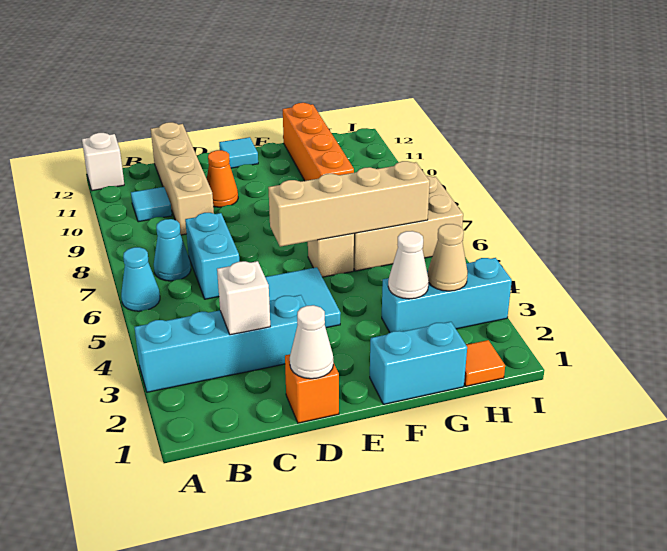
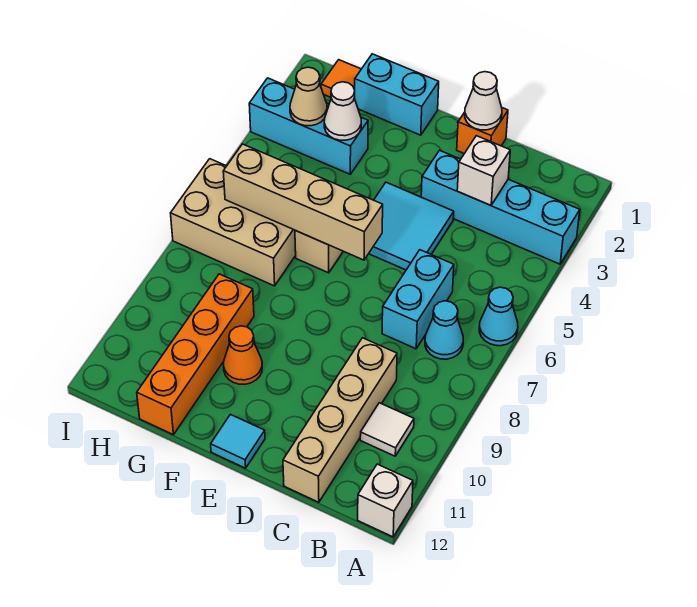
cyan 1x1 tile [131,187,172,222] -> white 1x1 tile [360,403,414,456]
orange 1x1 cone [207,150,238,207] -> orange 1x1 cone moved to [224,326,262,384]

